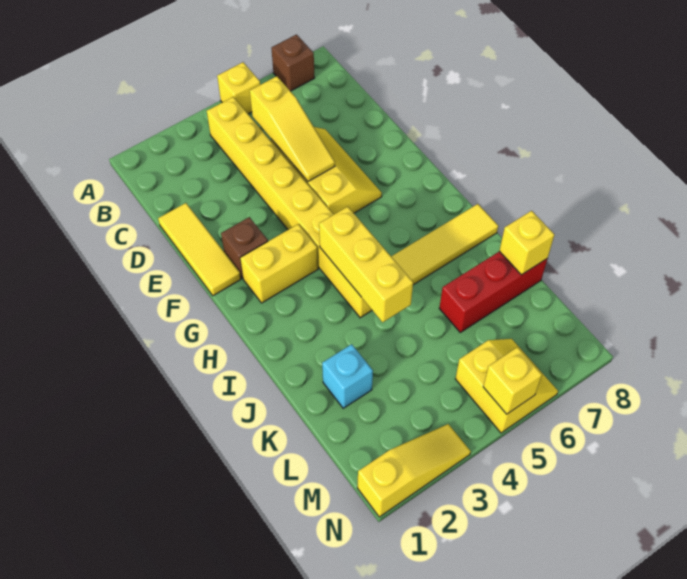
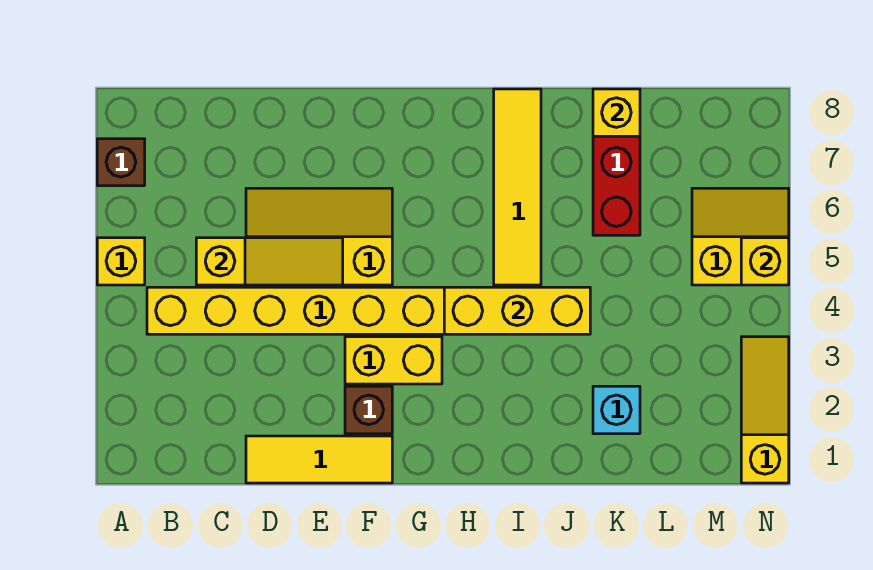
yellow 1x2 brick [240,224,318,303] -> yellow 1x2 brick turned to [345,337,442,384]

